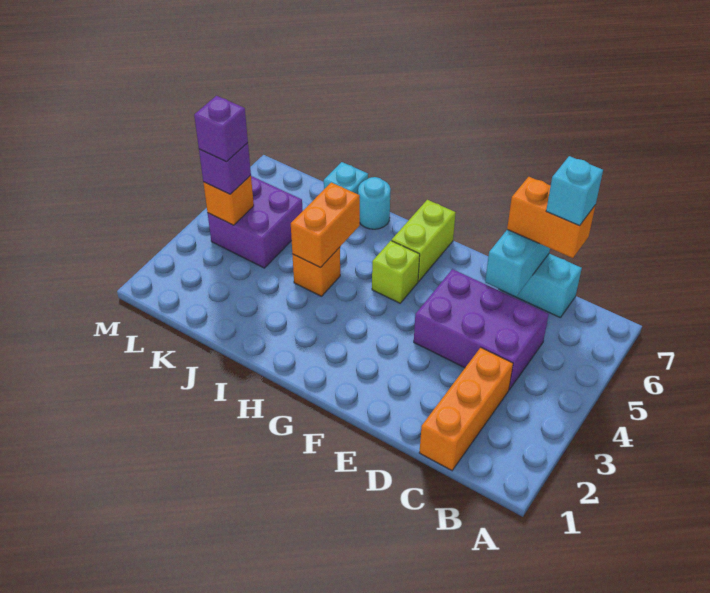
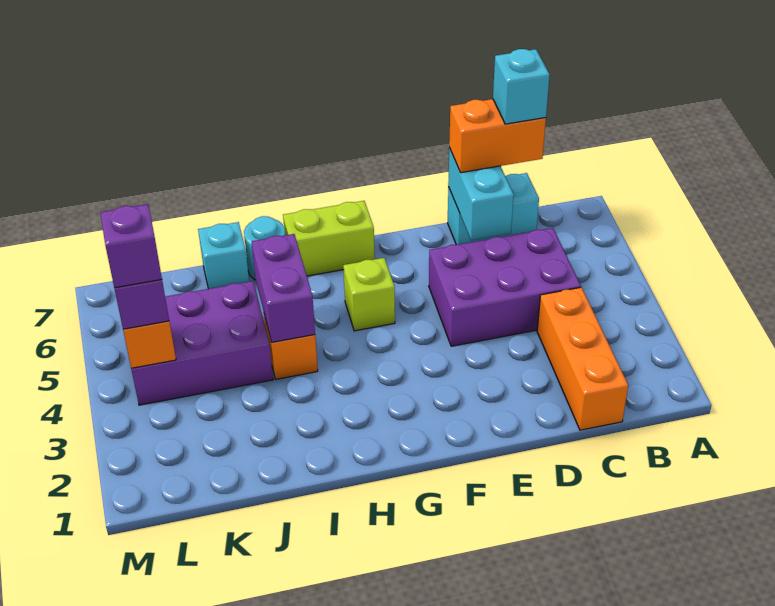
lime 1x2 brick [392,200,456,281] -> lime 1x2 brick turned to [283,201,375,276]
orange 1x2 brick [291,183,360,268] -> purple 1x2 brick [251,234,315,342]
purple 2x2 brick [208,176,303,268] -> purple 2x3 brick [131,281,273,405]

